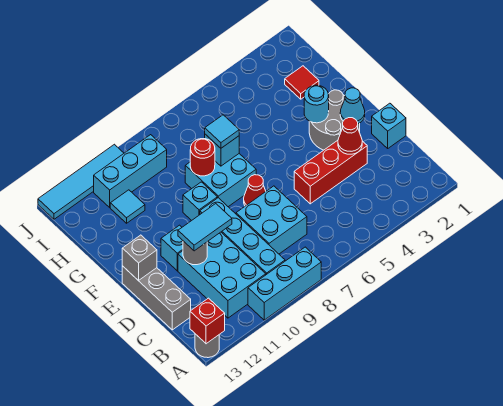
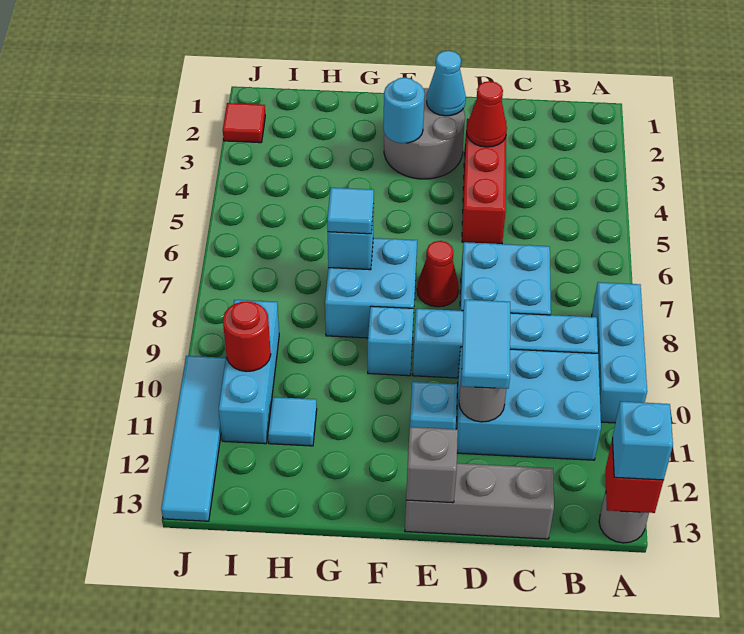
cyan 1x1 brick [372,103,406,148] -> cyan 1x1 brick moved to [612,401,673,480]
red 1x1 round brick [190,139,215,176] -> red 1x1 round brick moved to [223,301,271,372]
red 1x1 tile [285,66,319,99] -> red 1x1 tile moved to [223,103,265,143]

